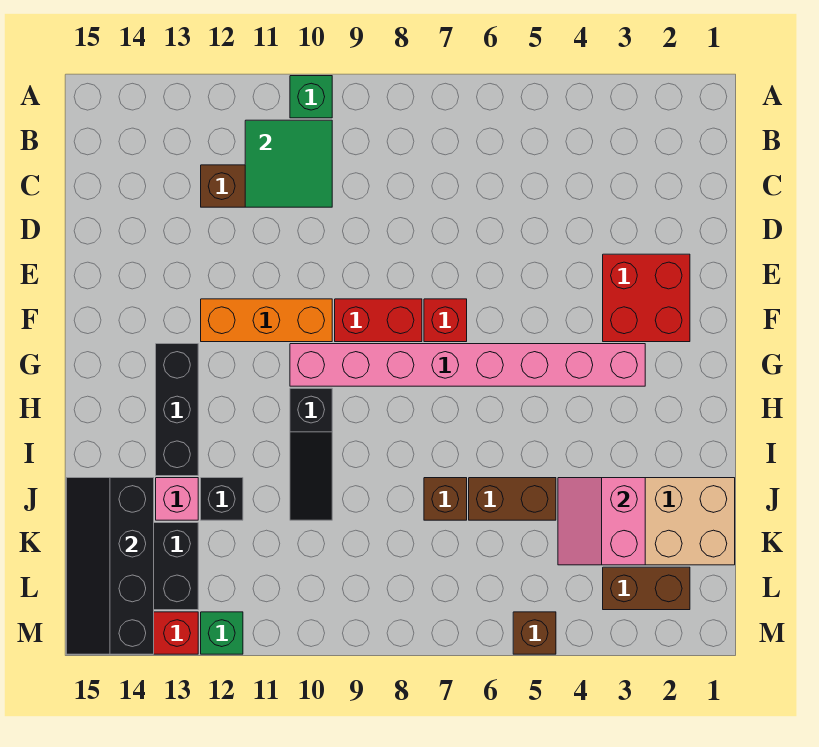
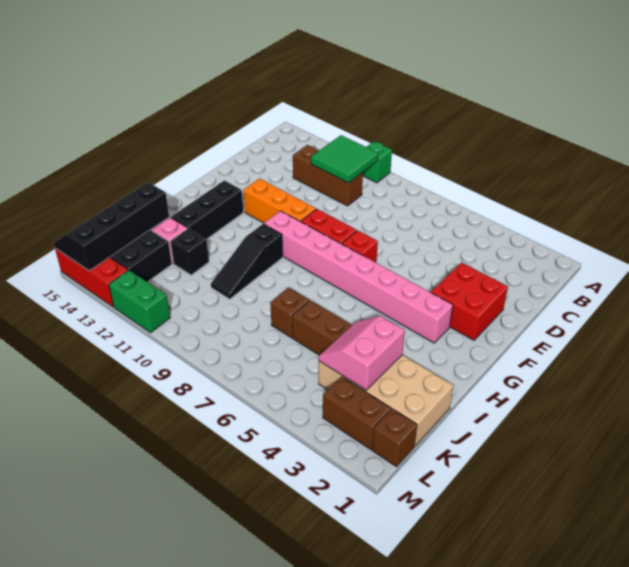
brown 1x1 brick [513,612,556,654] -> brown 1x1 brick moved to [372,409,417,467]
green 1x1 brick [201,612,243,654] -> green 1x2 brick [109,270,170,333]

